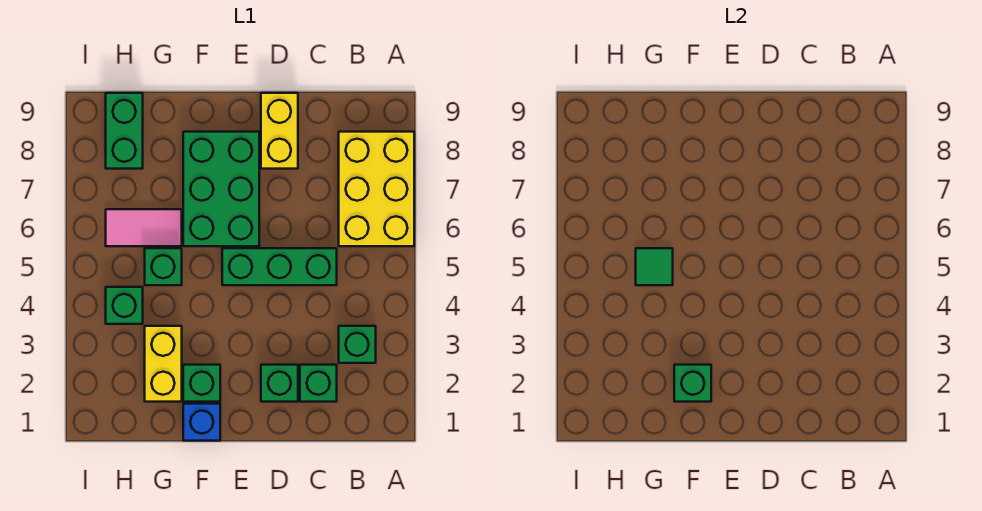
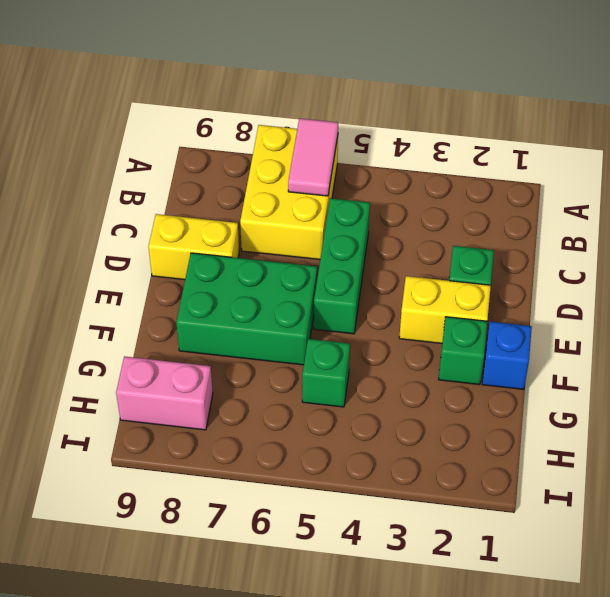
yellow 2x3 brick [339,132,414,246] -> yellow 2x3 brick turned to [240,125,338,259]
green 1x1 brick [339,326,376,363] -> none
green 1x1 brick [300,365,337,402] -> none
green 1x1 brick [674,365,711,402] -> none
yellow 1x2 brick [145,326,182,402] -> yellow 1x2 brick moved to [399,276,491,343]
green 1x1 tile [636,248,673,285] -> none
pink 1x2 tile [106,209,182,246] -> pink 1x2 tile moved to [288,118,338,196]
green 1x1 brick [106,287,143,324] -> none
green 1x2 brick [106,93,143,169] -> pink 1x2 brick [116,356,213,430]

